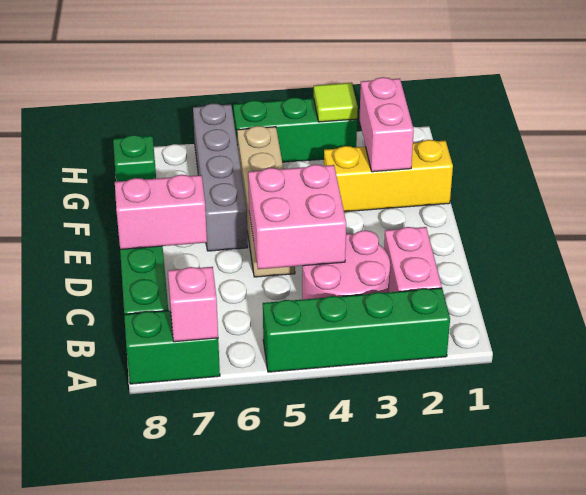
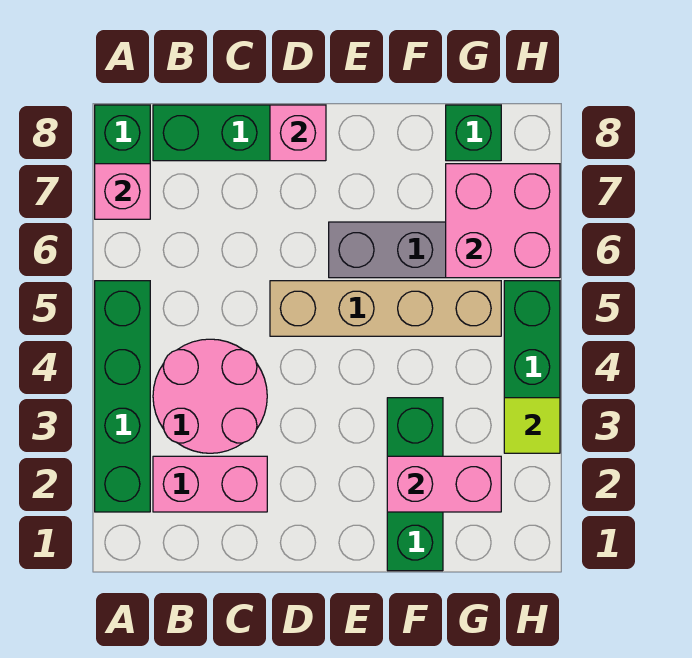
pink 2x2 brick [248,165,346,269] -> pink 2x2 brick moved to [446,164,560,278]
pink 1x2 brick [115,175,207,249] -> pink 1x1 brick [270,105,326,161]
yellow 1x3 brick [324,140,453,212] -> green 1x3 brick [387,398,443,571]

